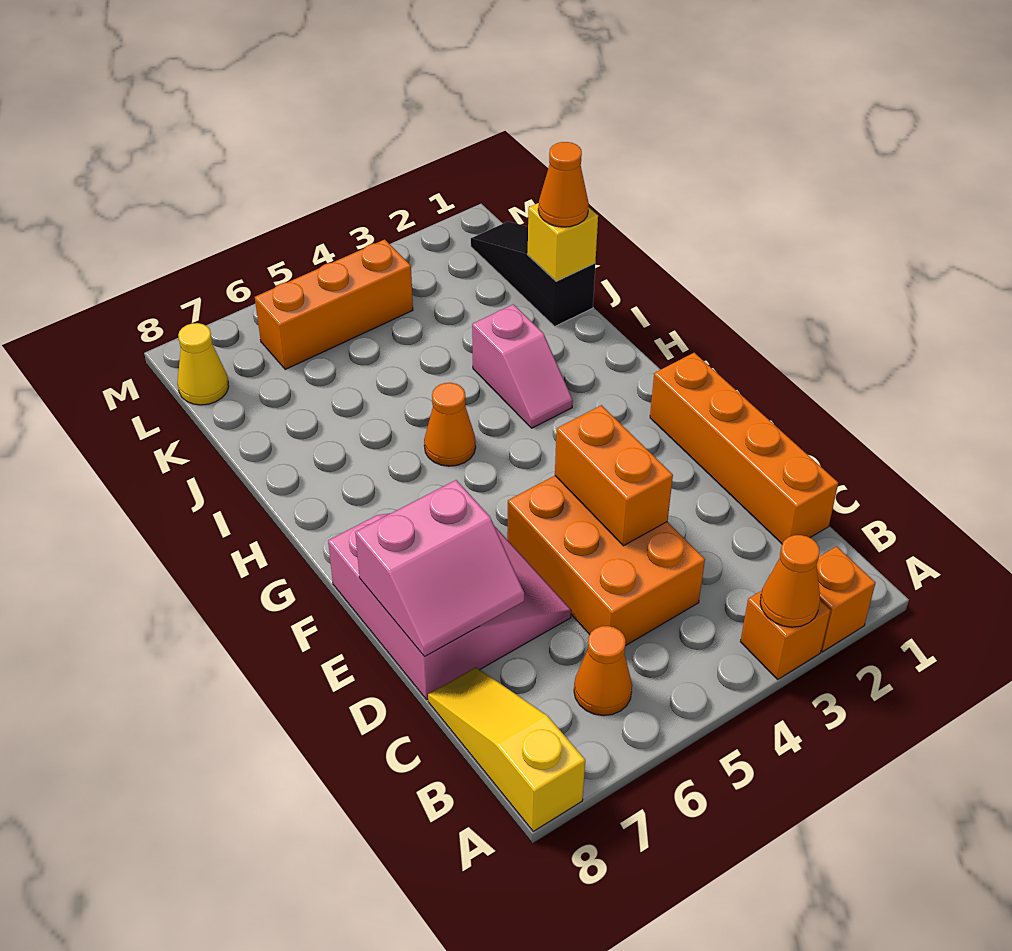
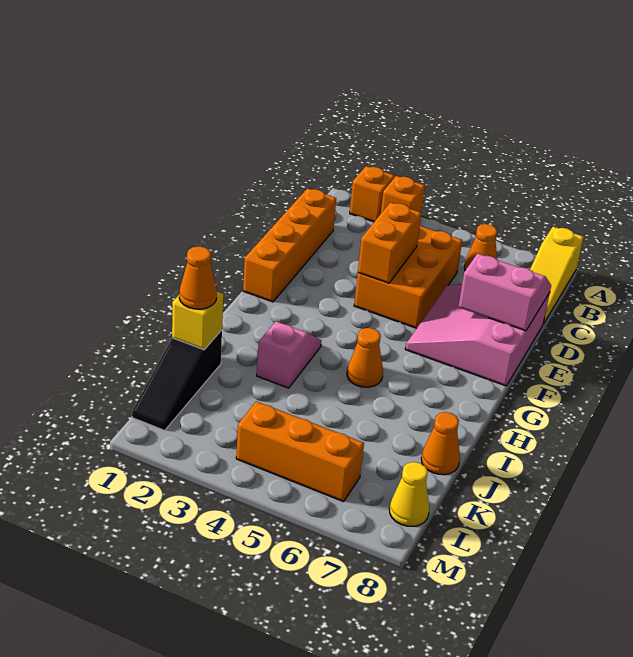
orange 1x1 cone [760,535,820,627] -> orange 1x1 cone moved to [421,412,460,475]

